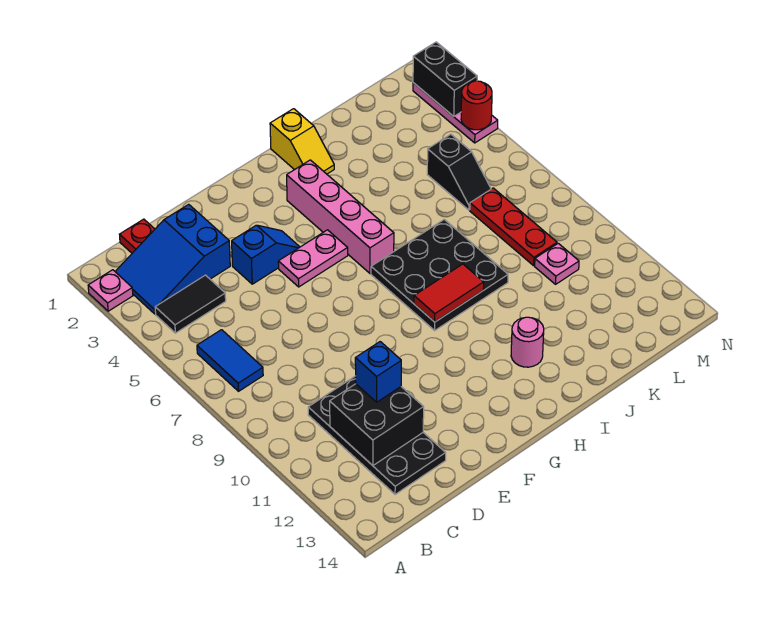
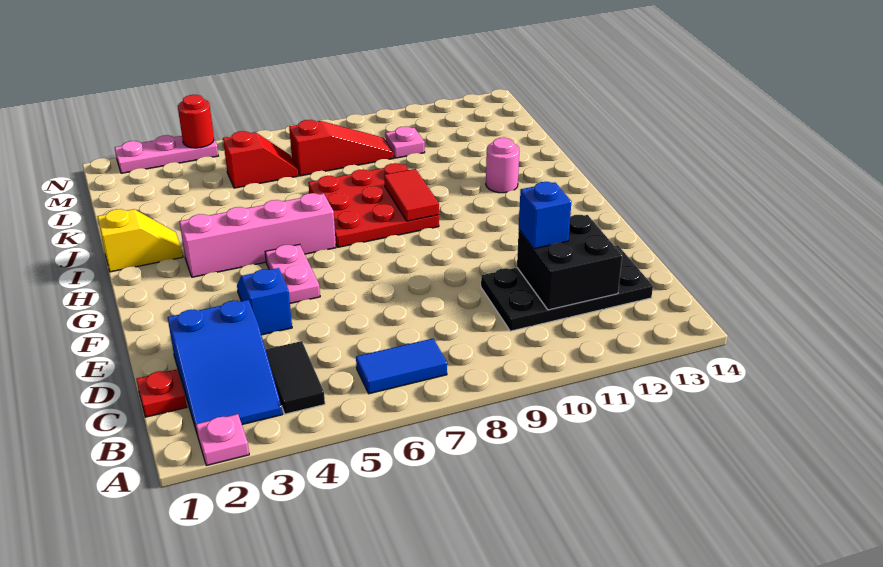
black 3x3 plate [371,219,508,330] -> red 3x3 plate [308,163,439,247]
black 1x2 slope [427,134,491,210] -> red 1x2 slope [223,131,298,188]
red 1x3 plate [470,188,557,266] -> red 1x3 slope [289,120,394,176]
black 1x2 brick [413,42,477,116] -> none

